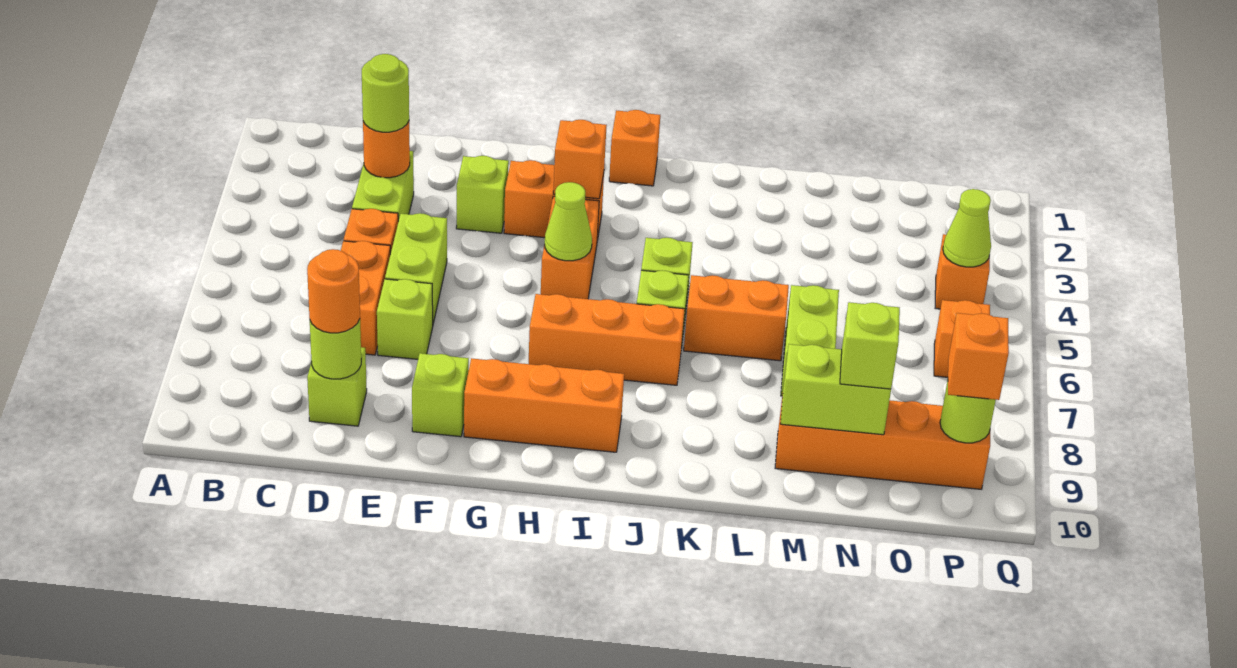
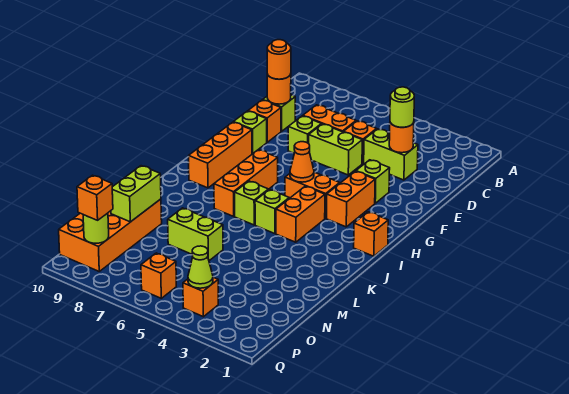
lime 1x1 round brick [310,319,361,379] -> orange 1x1 round brick [267,74,291,104]
orange 1x1 brick [553,120,607,199] -> orange 1x1 brick moved to [248,100,281,142]
lime 1x1 cone [545,182,592,261] -> orange 1x1 cone [290,142,314,182]
orange 1x2 brick [684,275,789,361] -> orange 1x2 brick moved to [276,186,325,242]
orange 1x4 brick [775,395,990,489] -> orange 2x4 brick [59,199,162,271]
lime 1x1 brick [840,302,900,389] -> none

